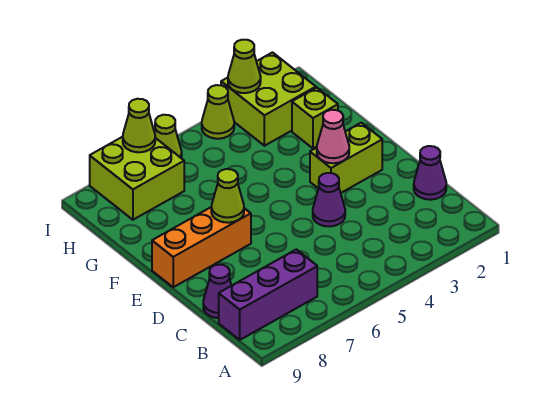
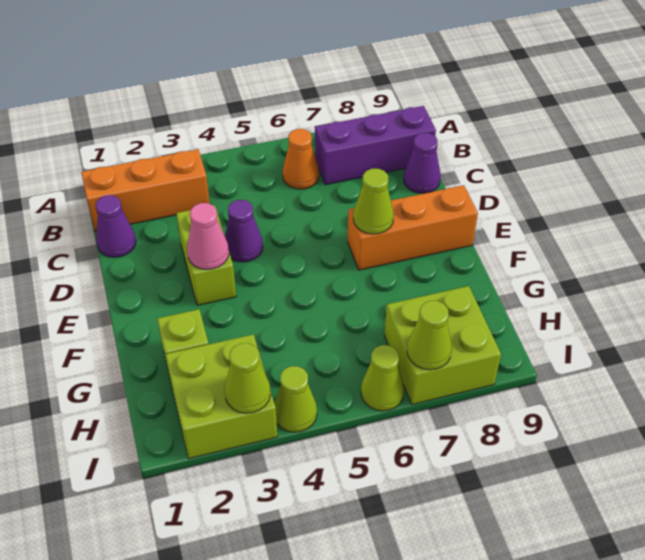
none -> orange 1x3 brick [81,149,210,231]
none -> orange 1x1 cone [283,129,319,189]
lime 1x2 brick [310,123,382,193] -> lime 1x2 brick turned to [176,205,236,305]

